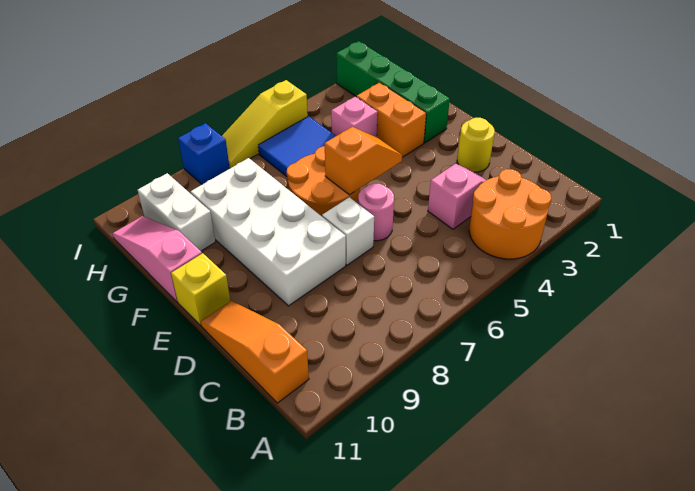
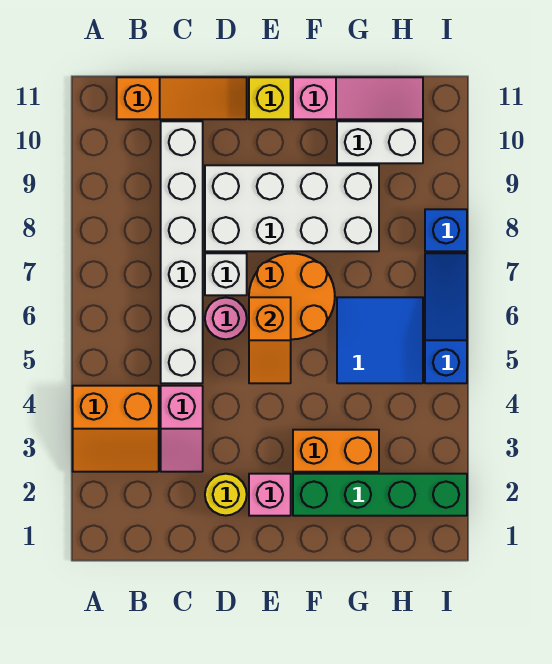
orange 2x2 round brick [469,169,551,259] -> orange 2x2 slope [73,386,159,472]
none -> white 1x6 brick [161,121,203,383]
pink 1x1 brick [331,96,378,137] -> pink 1x1 brick moved to [249,474,291,516]
yellow 1x3 slope [222,80,308,168] -> blue 1x3 slope [425,253,467,383]

